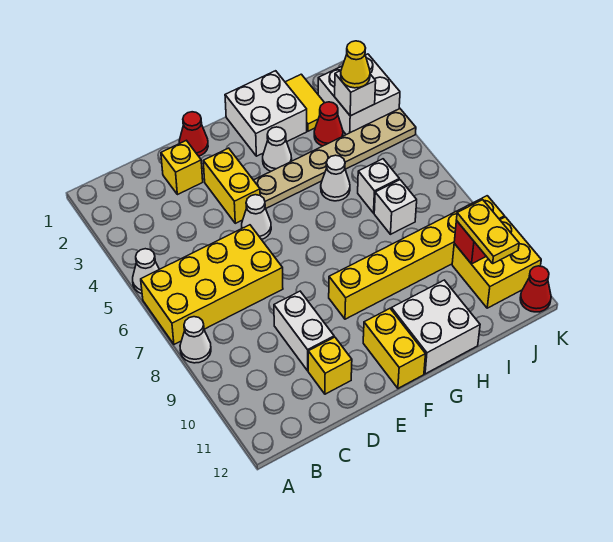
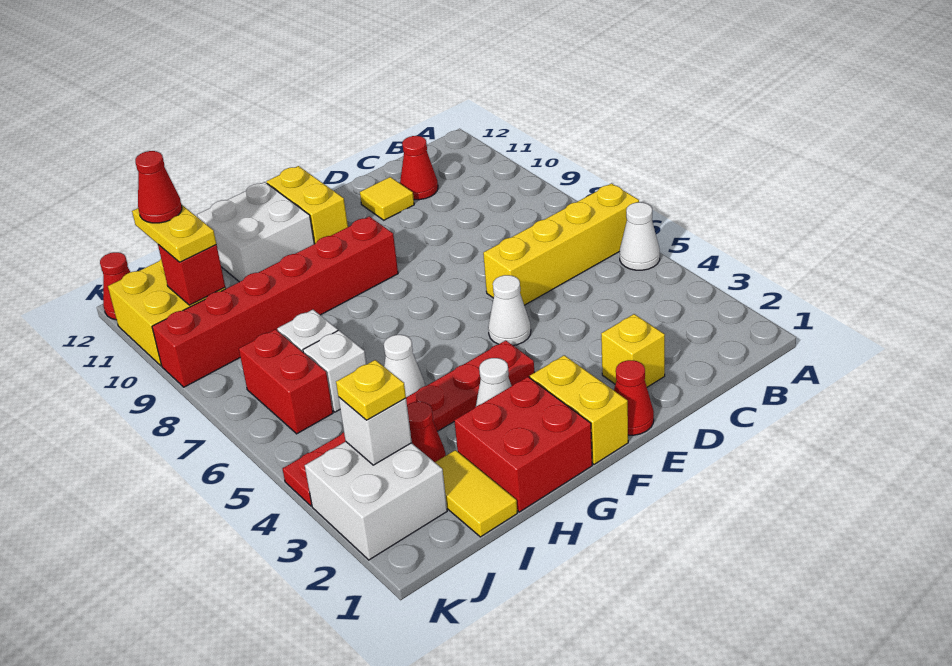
yellow 2x4 brick [141,225,283,344] -> yellow 1x4 brick [483,184,639,305]
white 1x1 cone [180,317,211,363] -> none
none -> red 1x1 cone [400,136,438,200]
white 1x2 brick [274,291,334,371] -> none
yellow 1x1 brick [308,337,352,394] -> yellow 1x1 tile [360,177,414,220]
yellow 1x2 brick [203,148,260,223] -> yellow 1x2 brick moved to [530,355,628,464]
tan 1x6 plate [254,109,416,208] -> red 1x6 plate [283,340,534,506]
yellow 1x6 brick [329,196,505,319] -> red 1x6 brick [152,216,398,387]
white 2x2 brick [225,71,307,156] -> red 2x2 brick [454,377,592,512]
yellow 1x1 cone [341,41,370,88] -> yellow 1x1 plate [336,360,406,420]
none -> red 1x2 brick [239,329,333,434]
none -> red 1x1 cone [135,151,182,223]

